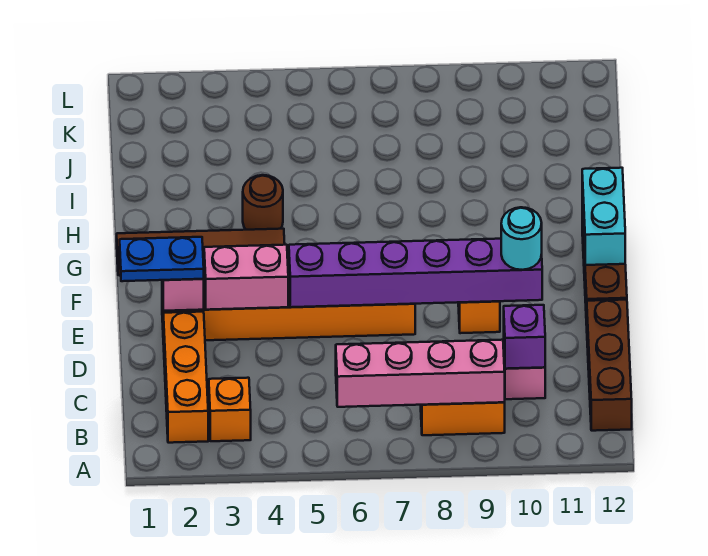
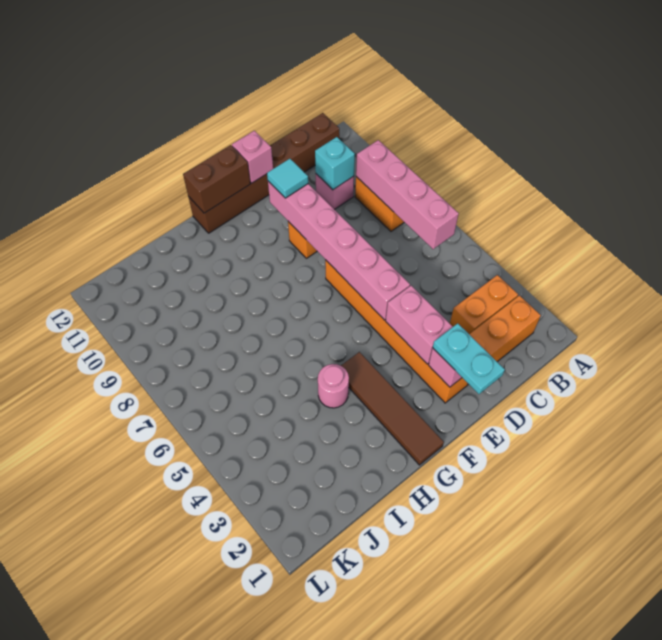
orange 1x1 brick [209,378,251,441] -> orange 1x2 brick [450,275,518,334]
purple 1x1 brick [504,305,545,369] -> cyan 1x1 brick [315,137,355,190]
blue 1x2 plate [120,237,204,281] -> cyan 1x2 plate [433,323,505,394]
purple 1x6 brick [289,239,542,307] -> pink 1x6 brick [268,181,410,320]
cyan 1x1 round brick [501,207,542,270] -> cyan 1x1 tile [267,159,308,198]
none -> pink 1x1 brick [232,131,273,183]
cyan 1x2 brick [582,168,625,265] -> brown 1x2 brick [183,145,250,213]
brown 1x1 round brick [243,175,283,230] -> pink 1x1 round brick [318,364,349,408]

